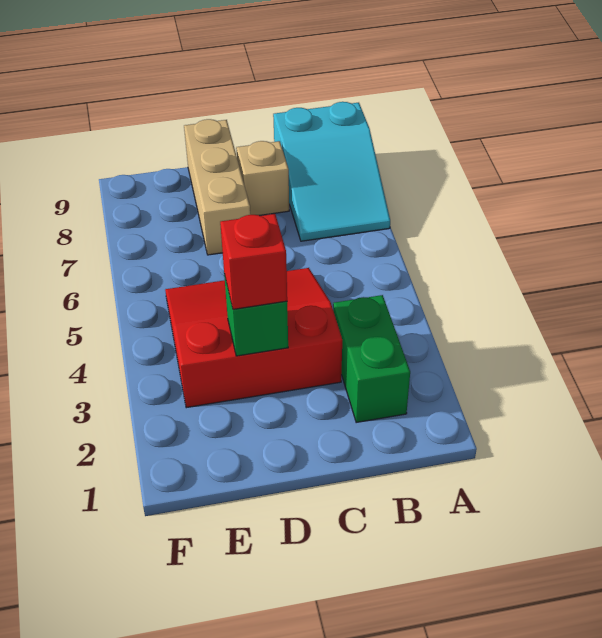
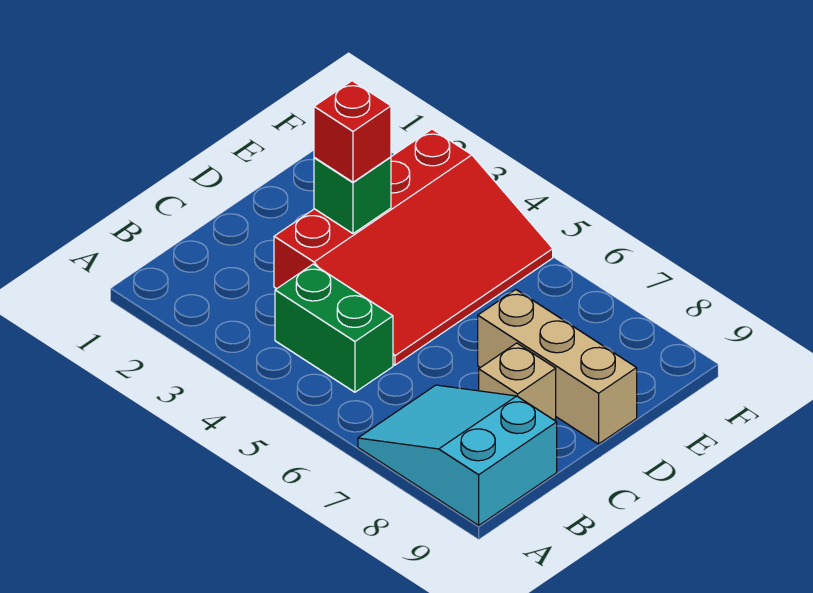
green 1x2 brick [333,295,410,422] -> green 1x2 brick moved to [275,264,393,392]
red 3x3 slope [165,268,342,408] -> red 3x4 slope [274,129,553,365]

